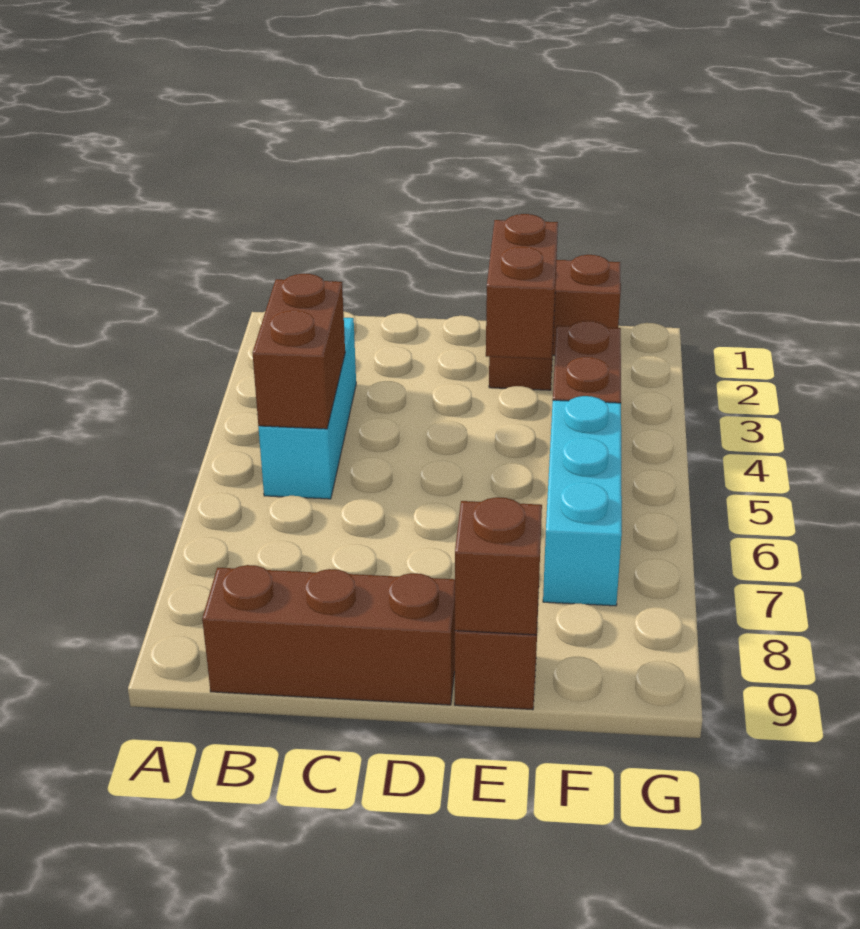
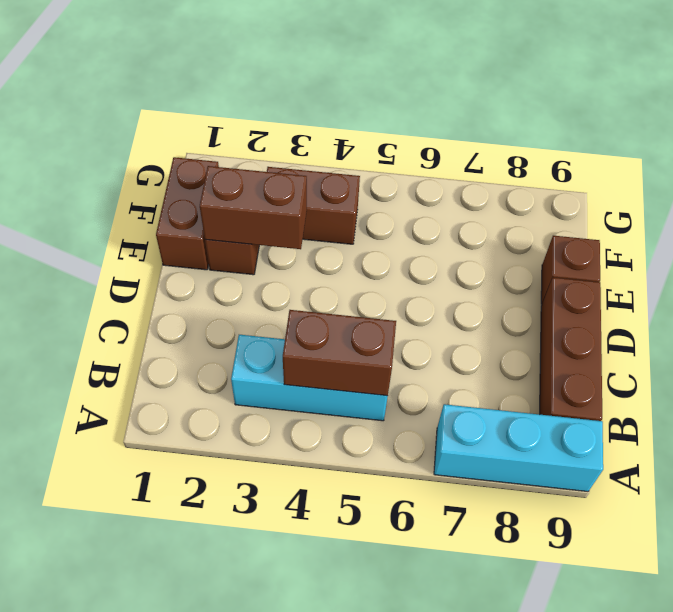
brown 1x1 brick [455,497,542,635] -> none
cyan 1x3 brick [543,396,622,606] -> cyan 1x3 brick moved to [434,404,603,491]

